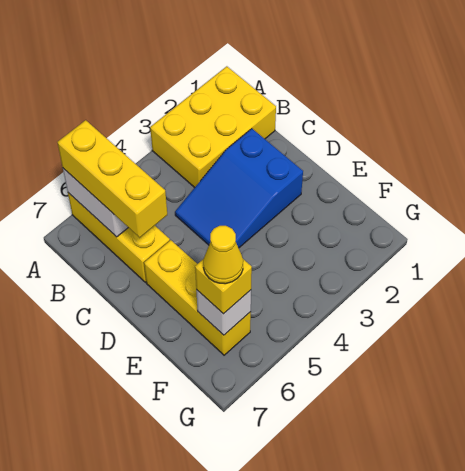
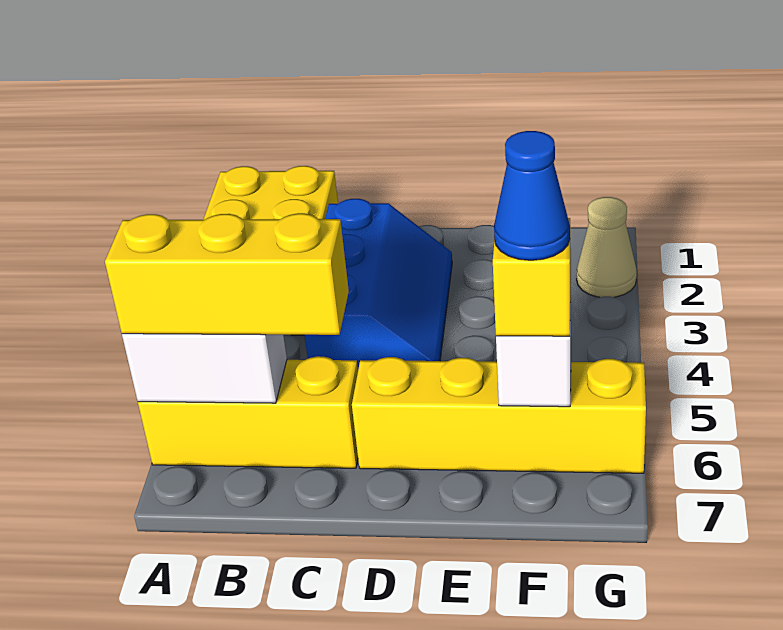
blue 2x3 slope [175,129,303,248] -> blue 2x3 slope turned to [305,199,452,369]
yellow 1x3 brick [144,240,251,355] -> yellow 1x4 brick [352,357,646,473]
yellow 1x1 cone [203,226,243,284] -> blue 1x1 cone [494,131,570,260]
none -> tan 1x1 cone [577,197,637,297]

